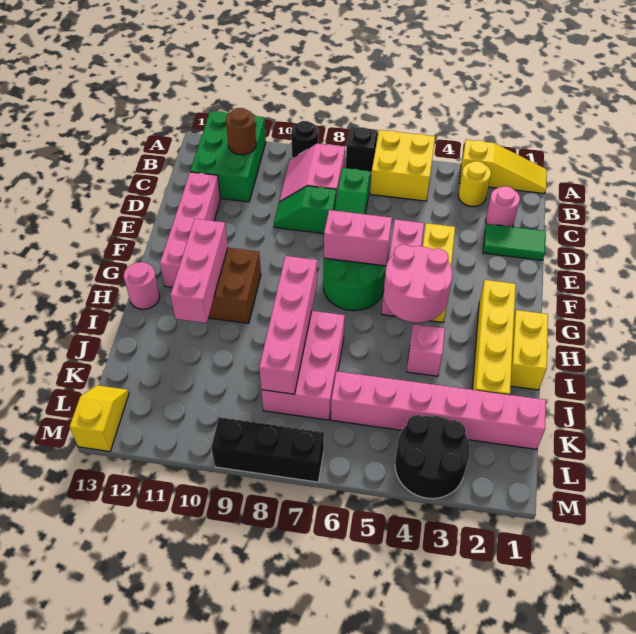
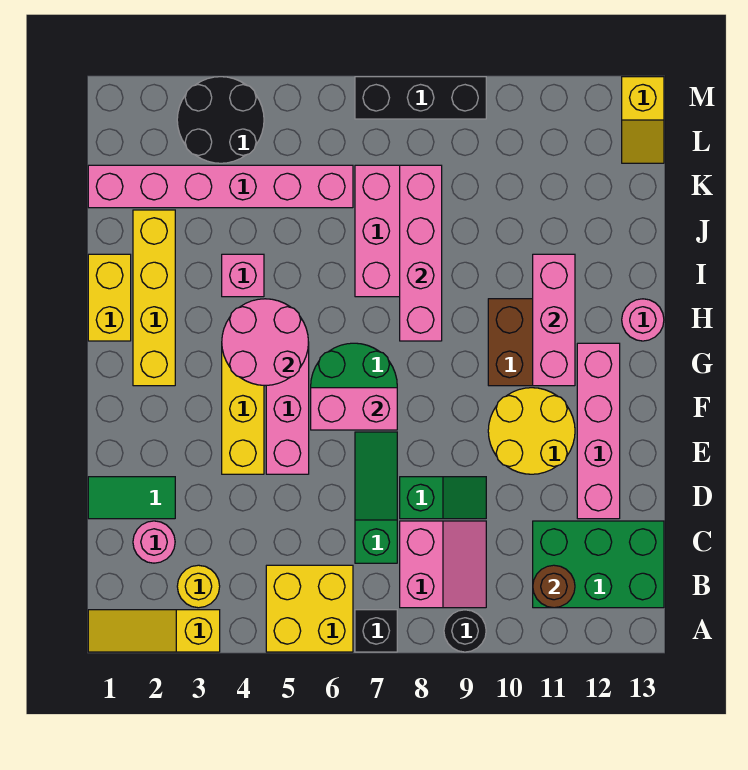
green 2x3 brick [190,111,266,202] -> green 2x3 brick turned to [533,521,664,608]
none -> yellow 2x2 round brick [488,388,575,474]

